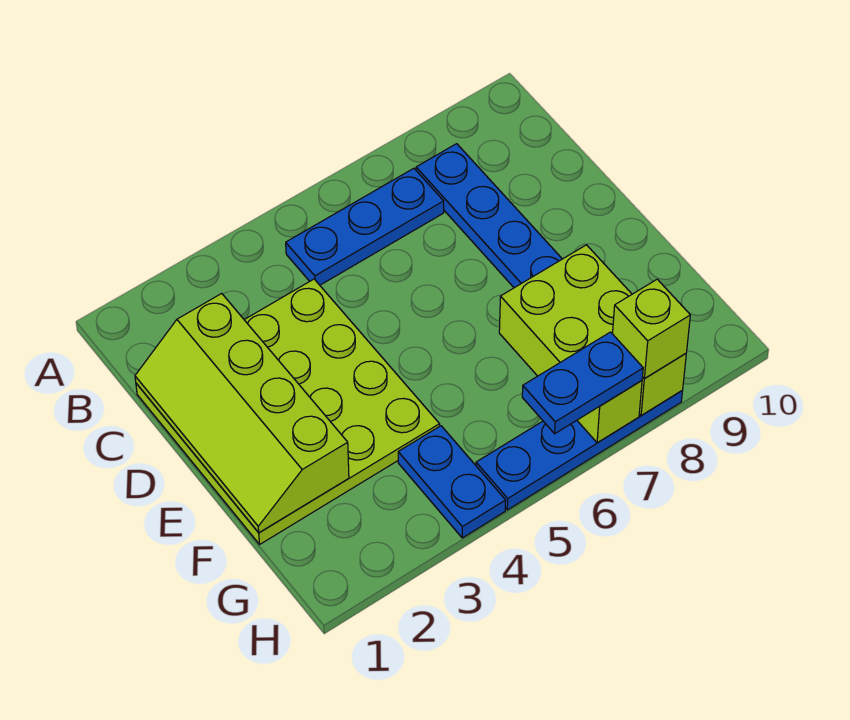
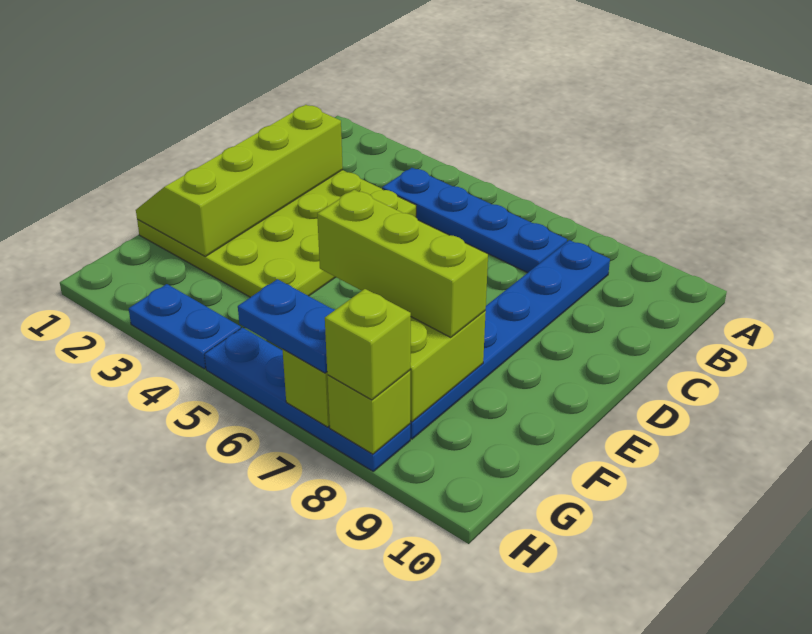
blue 1x3 plate [286,168,444,285] -> blue 1x4 plate [382,168,567,273]
none -> lime 1x3 brick [317,190,488,337]
blue 1x2 plate [398,426,506,538] -> blue 1x2 plate turned to [129,284,241,369]

